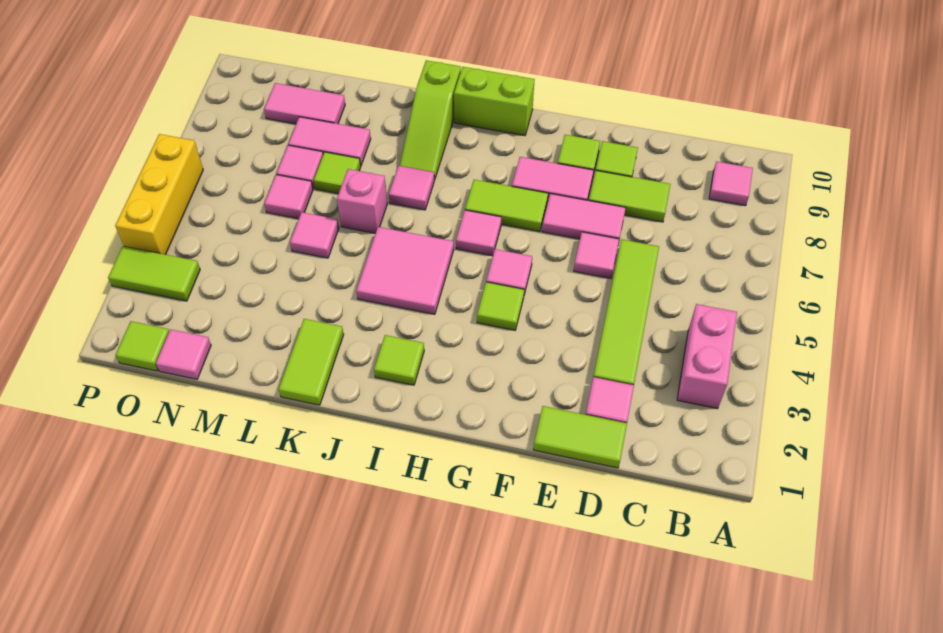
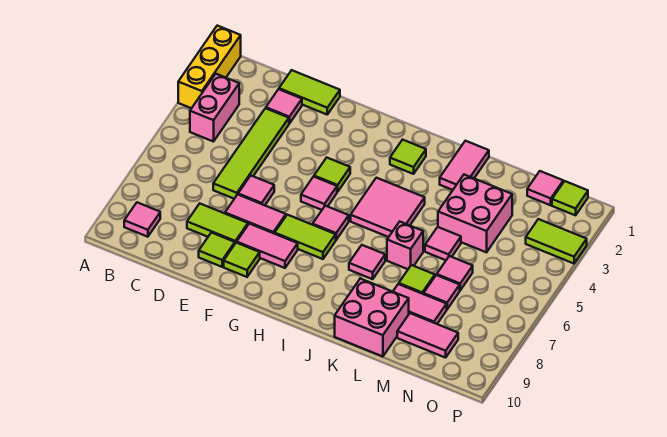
lime 1x2 brick [454,67,535,136] -> none
lime 1x3 slope [400,60,461,180] -> none
lime 1x2 tile [279,319,344,405] -> pink 1x2 tile [440,141,489,190]
none -> pink 2x2 brick [335,279,409,357]
none -> pink 2x2 brick [438,175,512,252]
yellow 1x3 brick [115,134,203,255] -> yellow 1x3 brick moved to [178,26,241,108]

